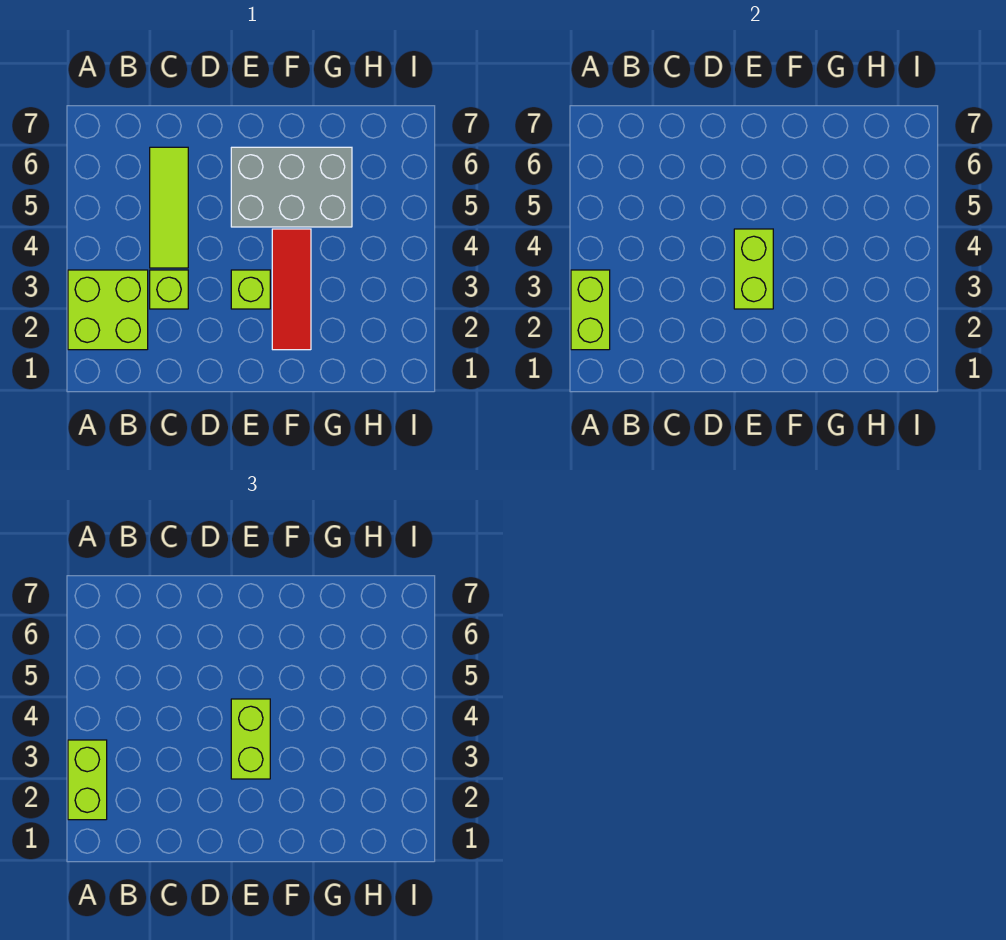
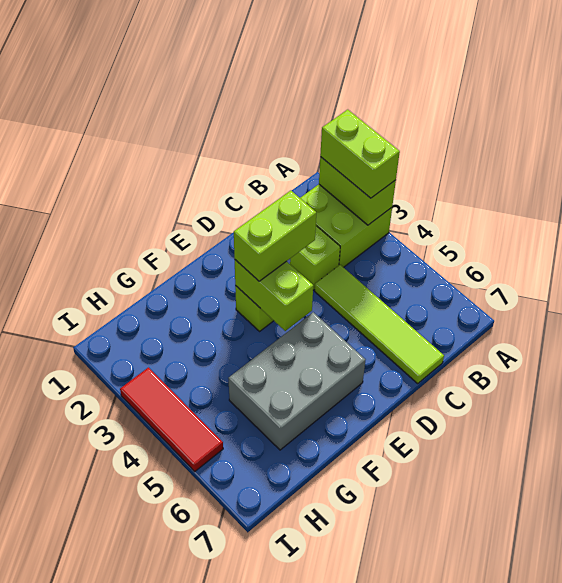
lime 1x3 tile [150,147,188,268] -> lime 1x4 tile [315,265,444,383]
lime 1x2 brick [231,699,270,779] -> lime 1x2 brick turned to [234,191,316,281]
red 1x3 tile [272,229,311,350] -> red 1x3 tile moved to [120,368,223,471]

